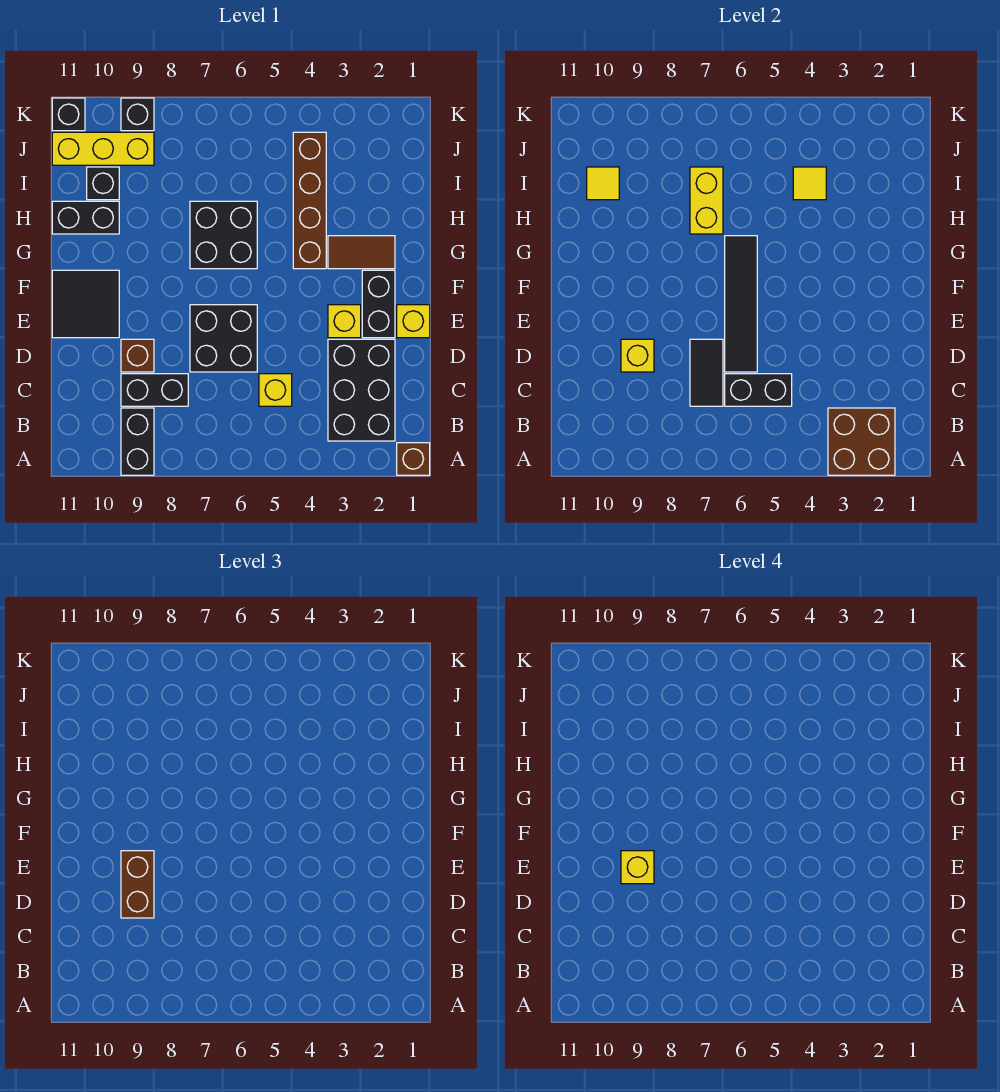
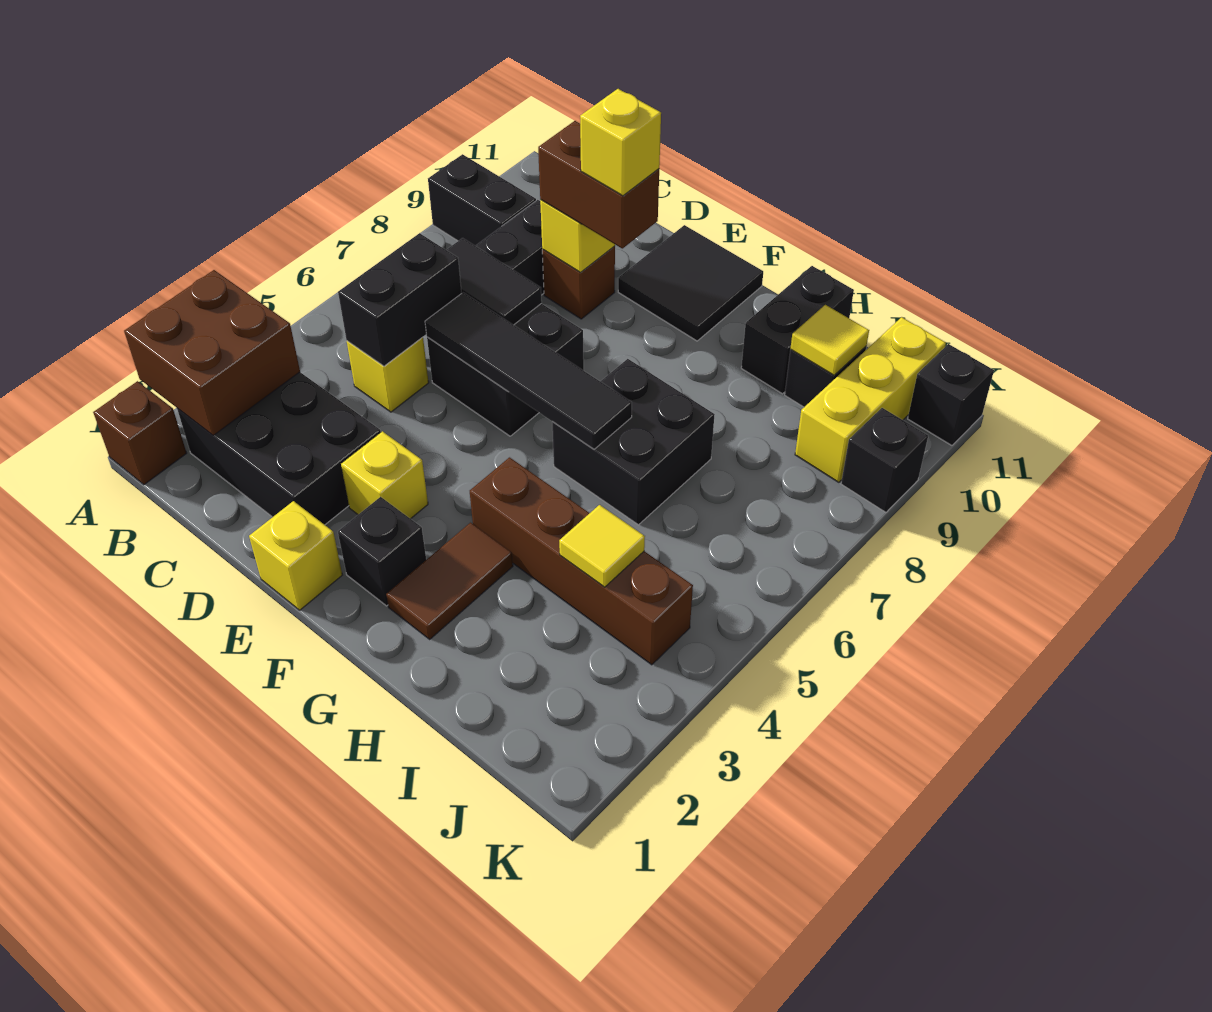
black 1x2 brick [362,270,395,338] -> black 1x1 brick [338,497,426,606]
yellow 1x2 brick [690,167,723,234] -> none

